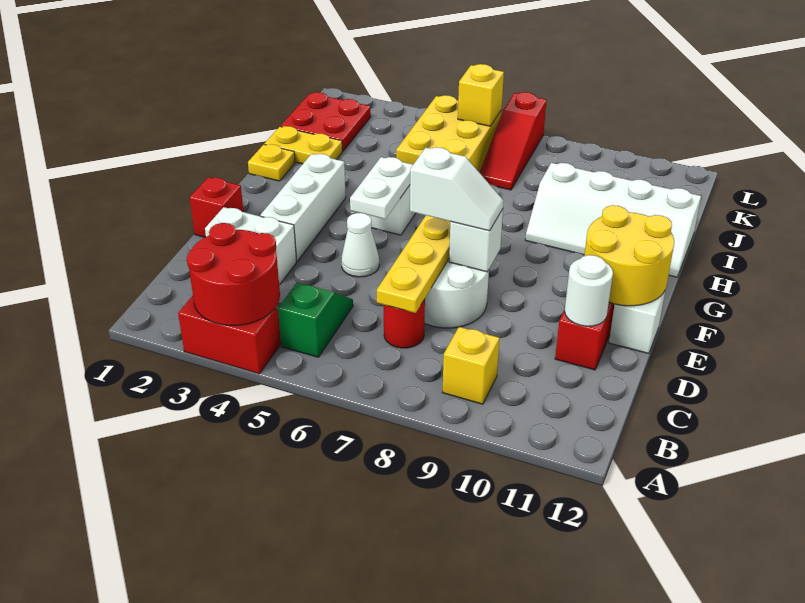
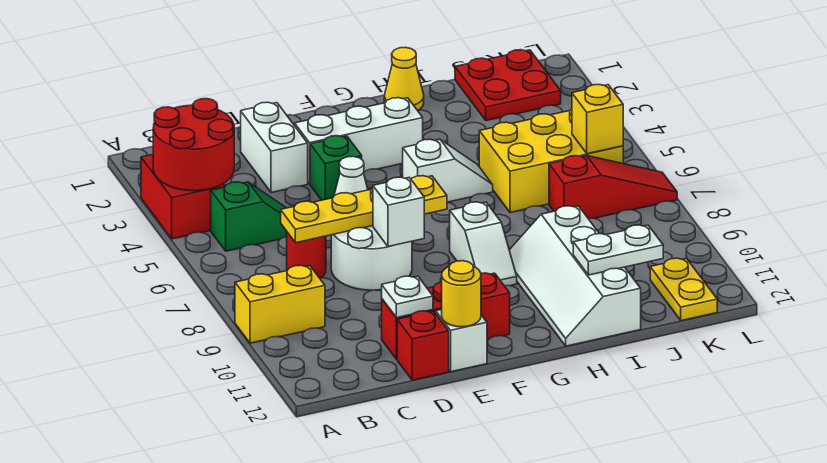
yellow 1x1 brick [442,327,500,404] -> yellow 1x2 brick [235,265,325,343]
white 1x1 round brick [565,255,613,326] -> white 1x1 plate [382,276,433,318]
red 1x1 brick [190,177,244,237] -> red 1x1 brick moved to [397,311,449,380]
none -> green 1x1 brick [310,136,362,200]
white 1x2 slope [410,147,504,231] -> white 1x2 slope moved to [450,202,517,286]
yellow 2x2 round brick [584,205,674,306] -> yellow 1x1 round brick [442,261,481,327]
white 1x2 plate [350,157,413,219] -> white 1x2 plate moved to [573,225,663,275]
yellow 1x1 plate [248,144,295,181] -> yellow 1x1 cone [384,47,424,110]
yellow 1x2 plate [265,126,342,164] -> yellow 1x2 plate moved to [650,258,717,321]
red 1x3 slope [480,92,547,190] -> red 1x3 slope turned to [549,156,677,218]

